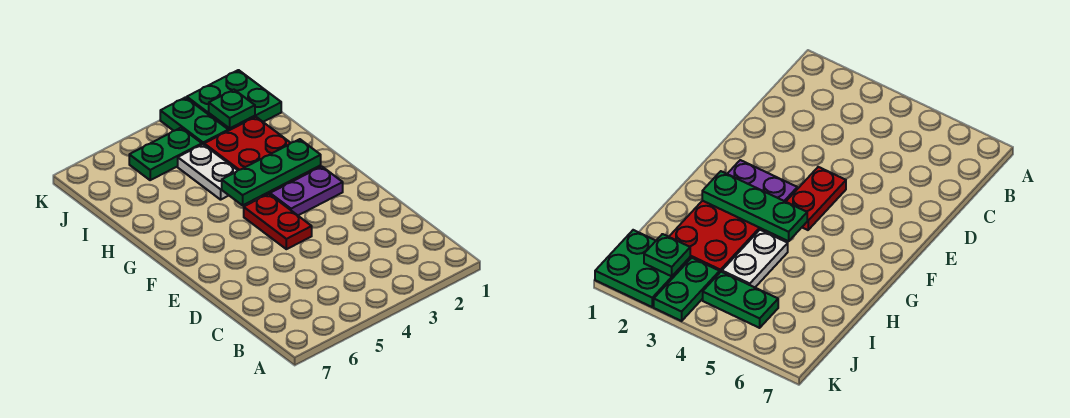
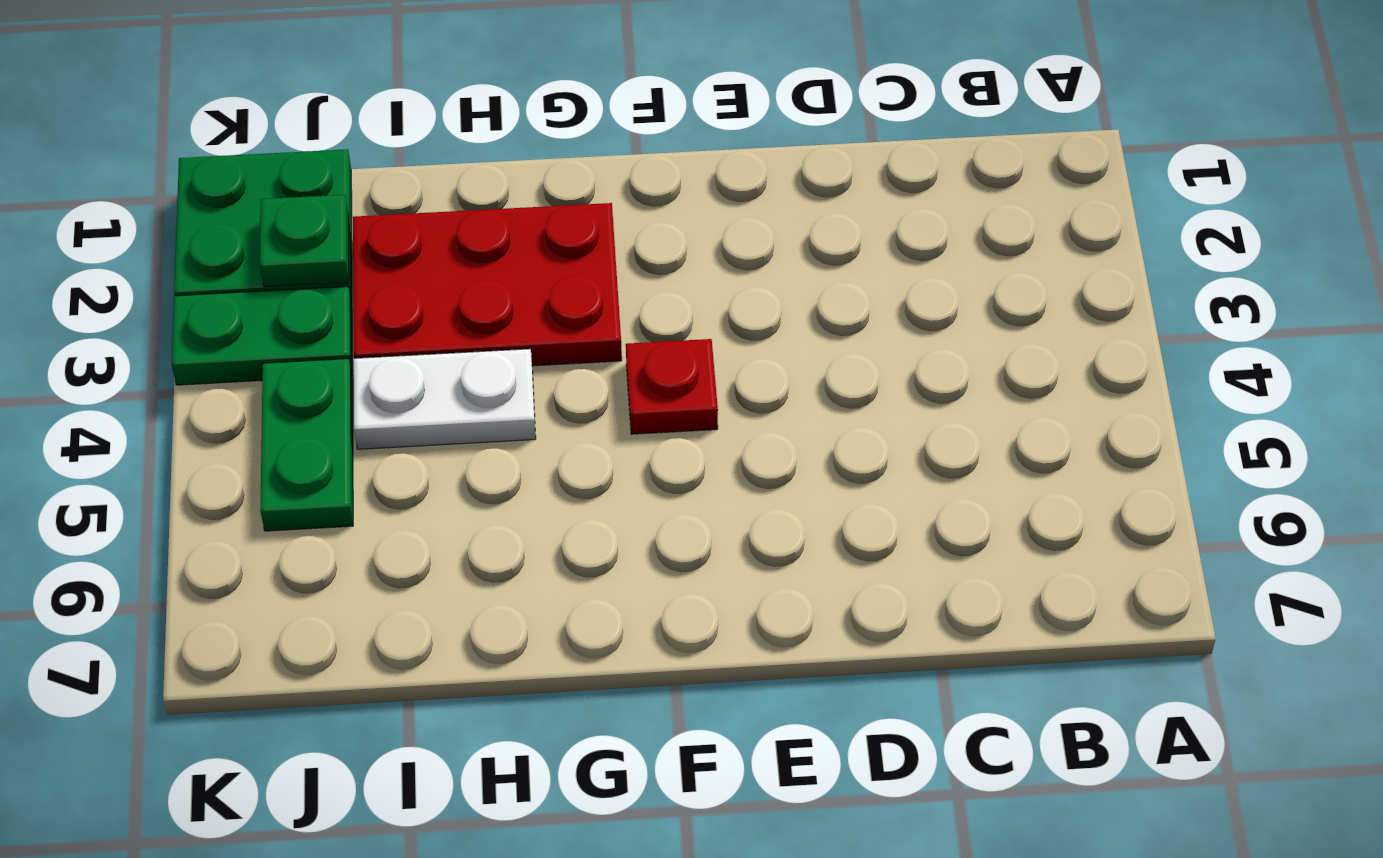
red 1x2 plate [244,194,312,249] -> red 1x1 plate [626,339,718,434]
purple 1x2 plate [270,166,343,215] -> none
green 1x3 plate [222,139,321,205] -> none

